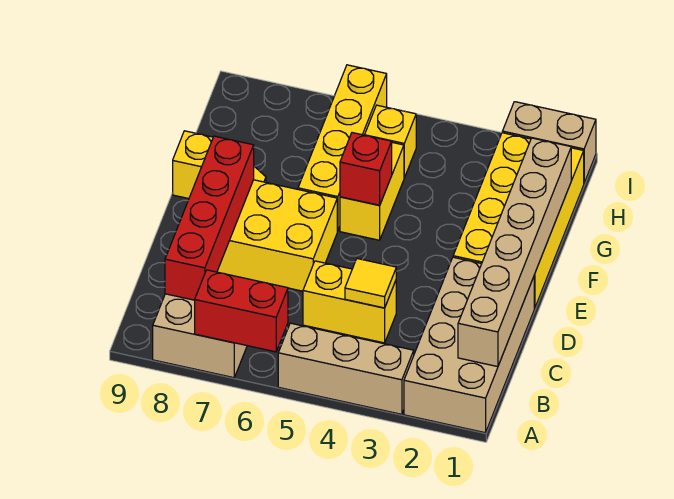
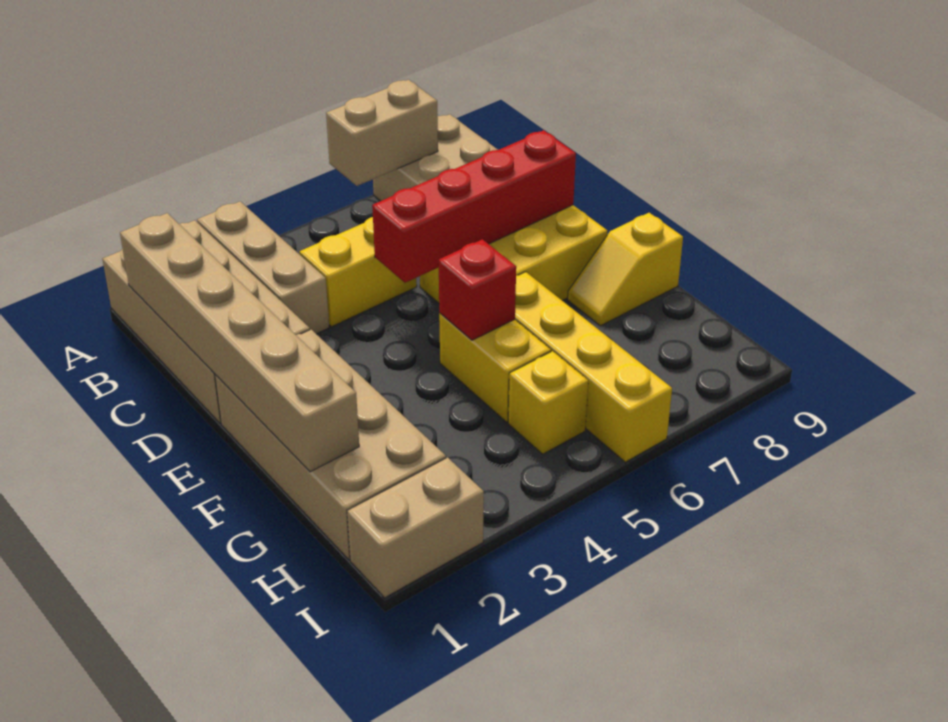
tan 1x3 brick [278,323,414,414] -> tan 1x3 brick turned to [197,201,329,334]
red 1x2 brick [195,270,288,352] -> tan 1x2 brick [326,80,438,186]
red 1x4 brick [165,136,254,300] -> red 1x4 brick turned to [372,130,576,283]
yellow 1x1 tile [345,259,396,308] -> none
yellow 2x4 brick [453,133,584,308] -> tan 2x4 brick [215,330,446,560]

